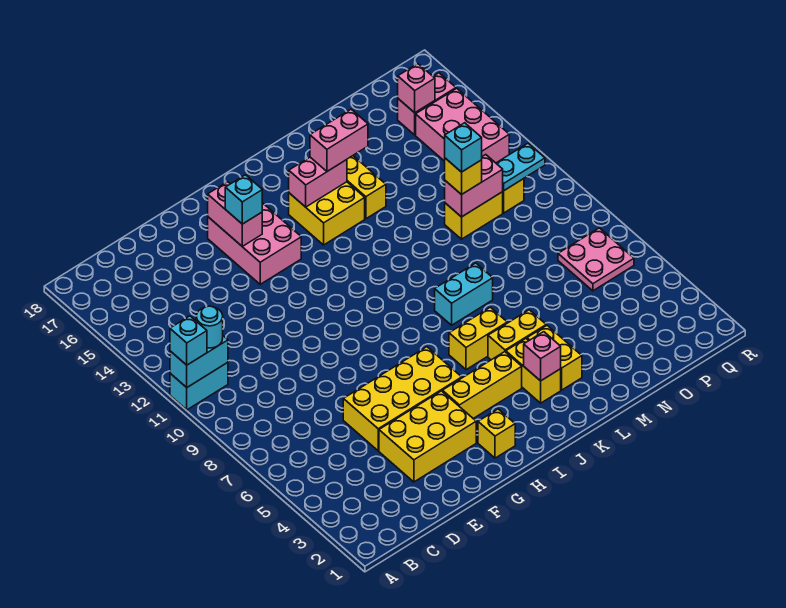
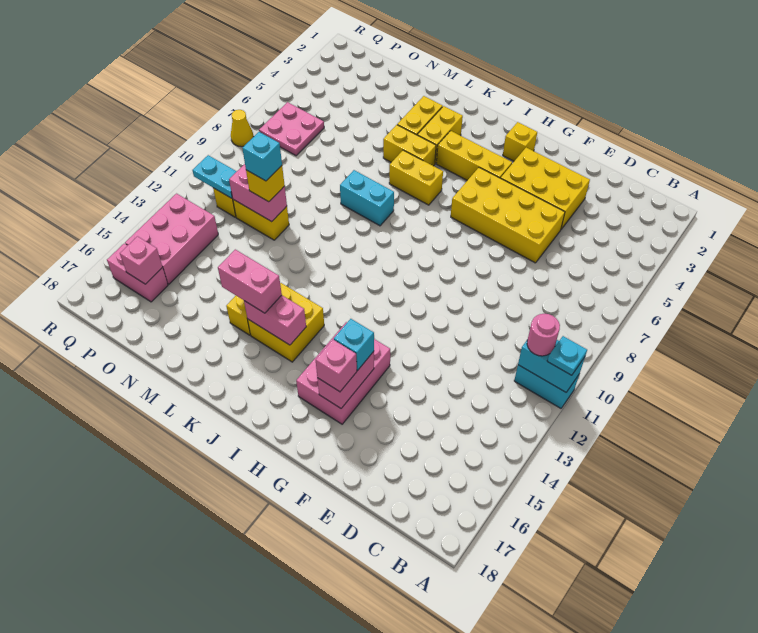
cyan 1x1 brick [170,316,207,365] -> cyan 1x1 plate [547,336,587,375]
cyan 1x1 round brick [196,306,223,348] -> pink 1x1 round brick [527,314,560,356]
pink 1x1 brick [524,332,561,381] -> pink 1x1 brick moved to [316,340,357,392]
none -> yellow 1x1 cone [231,110,253,147]

